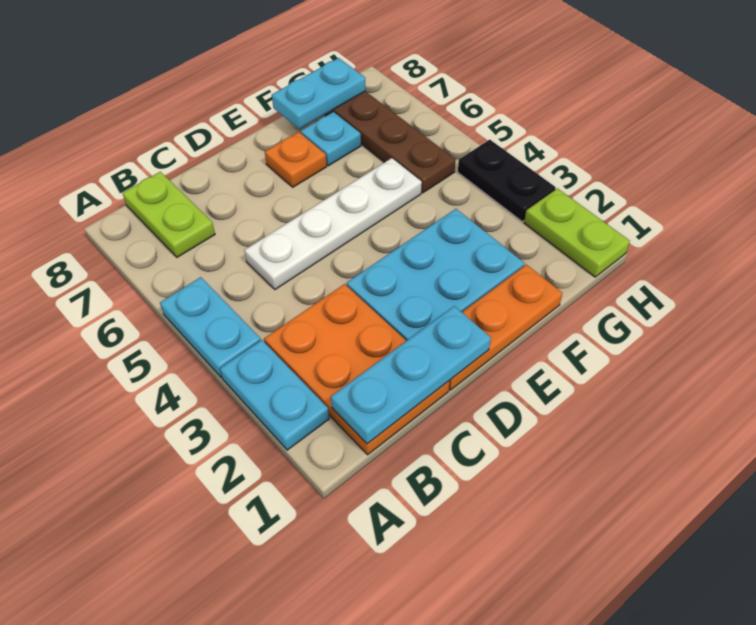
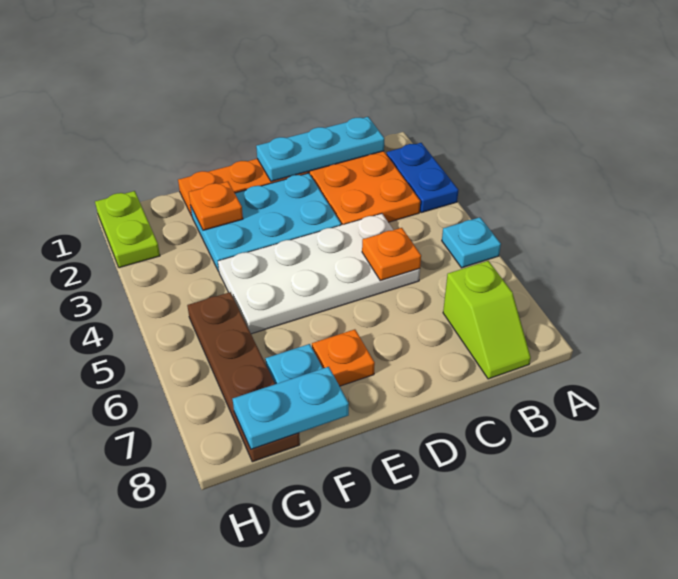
cyan 1x2 plate [220,340,329,450] -> blue 1x2 plate [386,143,458,213]
cyan 1x2 plate [160,277,261,378] -> cyan 1x1 plate [442,217,501,268]
lime 1x2 plate [122,172,215,257] -> lime 1x2 slope [443,261,531,379]
white 1x4 plate [244,158,422,290] -> white 2x4 plate [218,214,420,334]
none -> orange 1x1 plate [362,228,421,280]
none -> orange 1x1 plate [189,182,243,230]
black 1x2 plate [458,140,556,221] -> none

